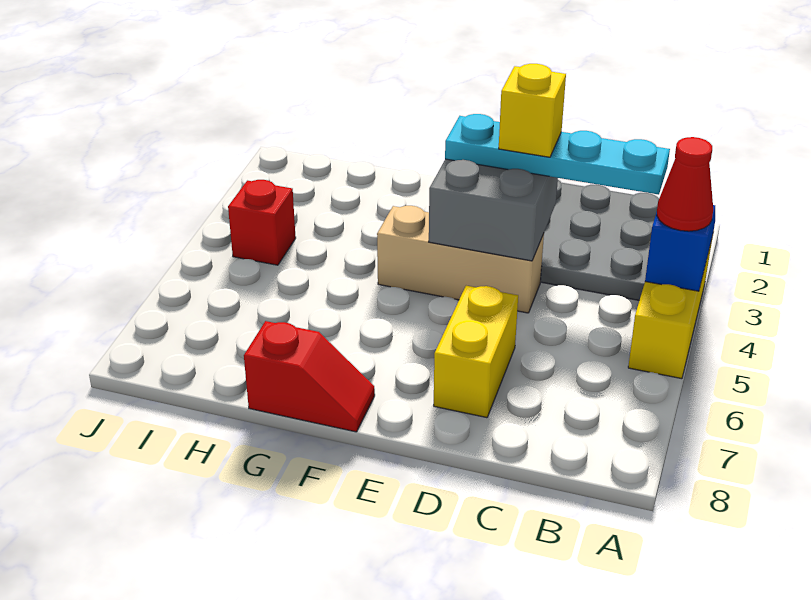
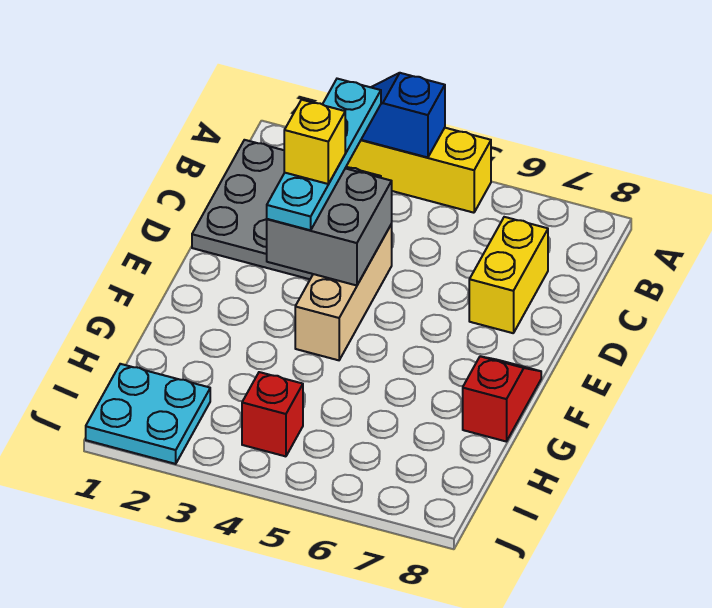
red 1x1 cone [657,137,713,231] -> none
yellow 1x2 brick [434,286,518,418] -> yellow 1x2 brick turned to [469,217,548,333]
none -> cyan 2x2 plate [86,364,210,464]

